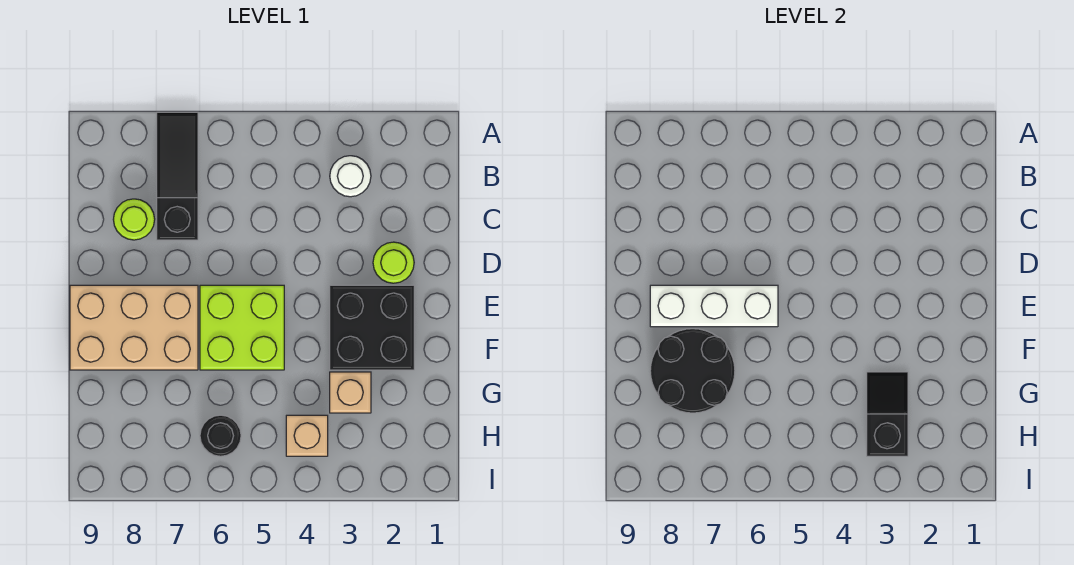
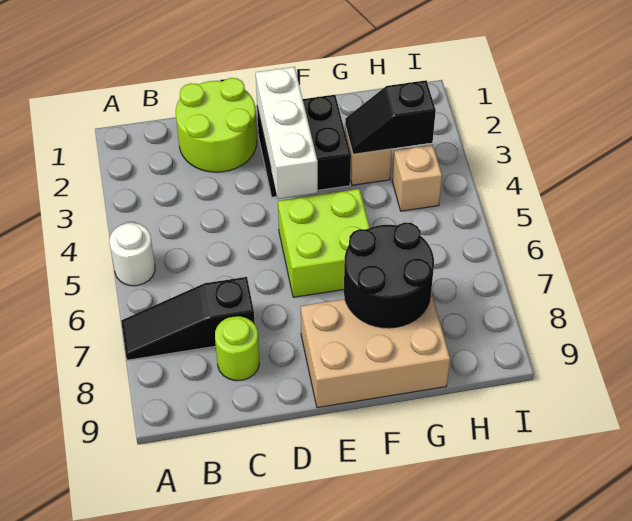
white 1x1 round brick [330,156,371,197] -> white 1x1 round brick moved to [109,223,155,286]
lime 1x1 round brick [373,242,414,283] -> lime 2x2 round brick [176,78,257,172]
white 1x3 brick [650,285,778,327] -> white 1x3 brick moved to [256,67,318,199]
tan 2x3 brick [70,285,198,370] -> tan 2x3 brick turned to [301,292,450,408]
black 1x1 round brick [200,415,241,456] -> none

